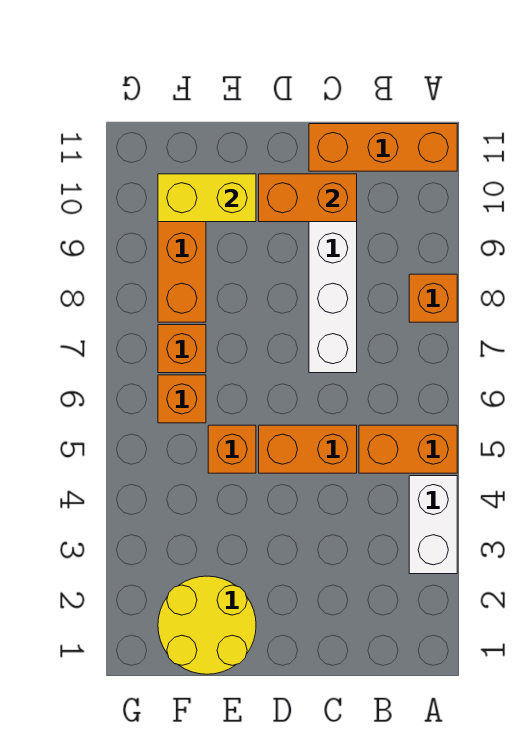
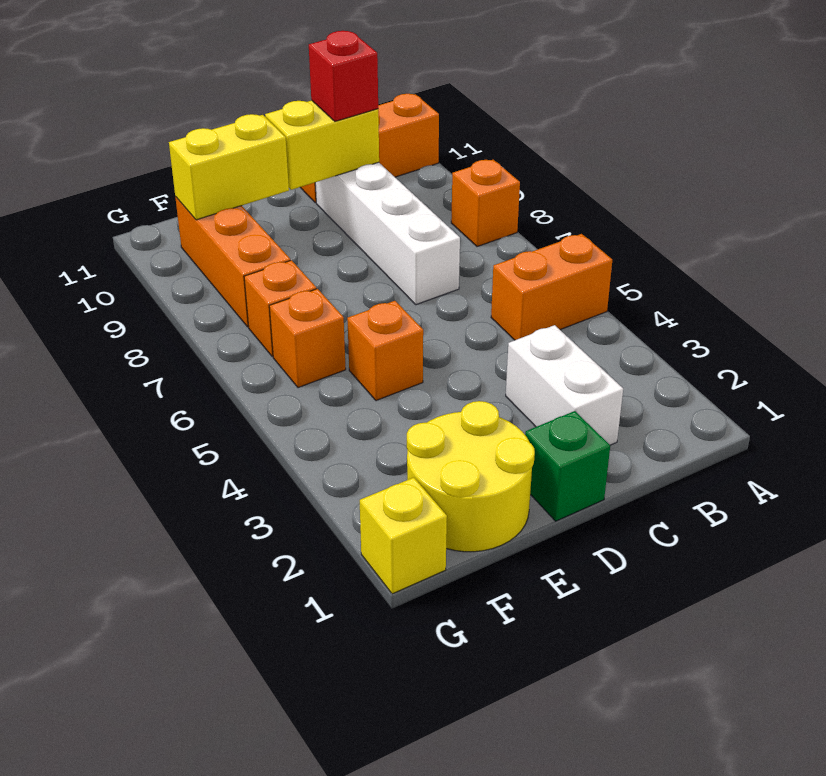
white 1x2 brick [409,476,457,574] -> white 1x2 brick moved to [506,325,623,445]
orange 1x2 brick [259,425,357,473] -> none
orange 1x2 brick [259,174,357,222] -> yellow 1x2 brick [265,100,379,190]
none -> red 1x1 brick [309,31,378,121]
none -> green 1x1 brick [525,411,610,521]
none -> yellow 1x1 brick [360,478,447,594]

